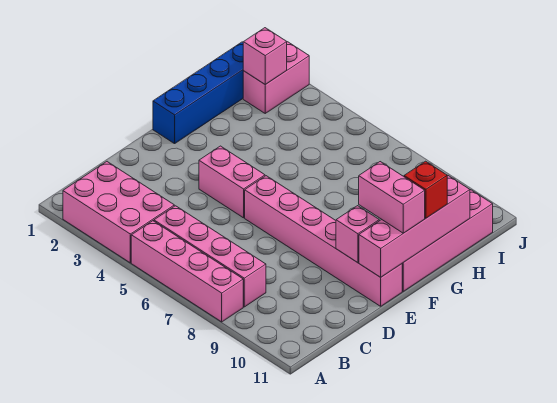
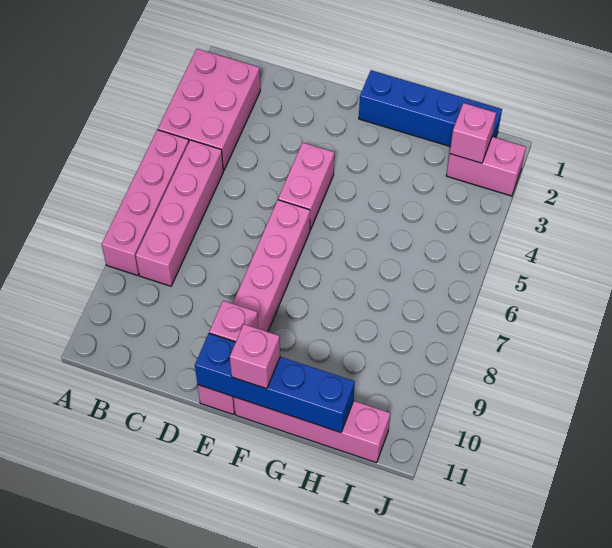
pink 1x4 brick [359,176,470,277] -> blue 1x4 brick [195,334,355,433]
pink 1x2 brick [359,162,425,233] -> pink 1x1 brick [230,324,280,389]
red 1x1 brick [404,161,447,218] -> none

